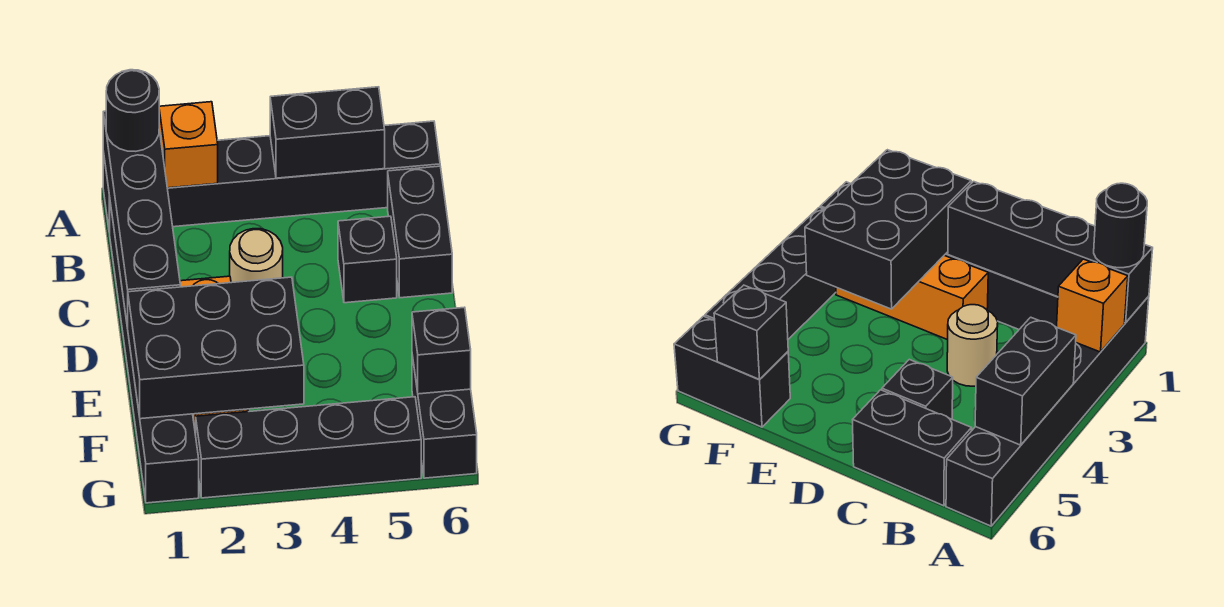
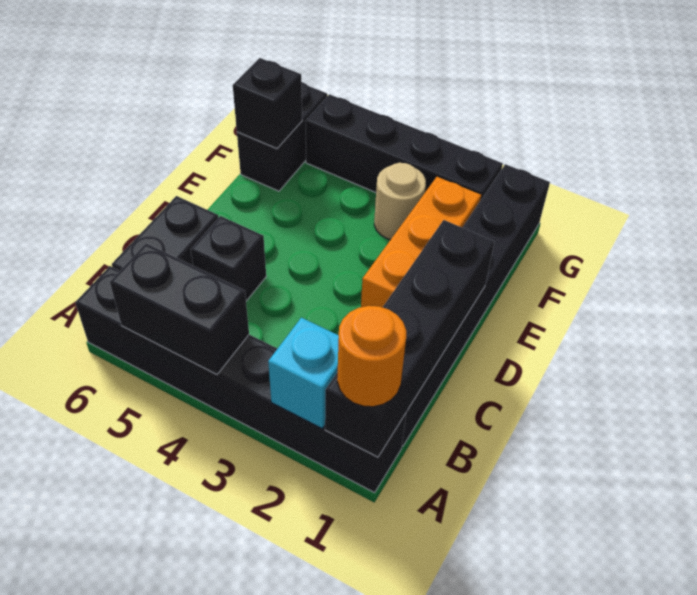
black 1x1 round brick [106,70,159,151] -> orange 1x1 round brick [337,306,406,407]
orange 1x1 brick [159,102,218,188] -> cyan 1x1 brick [268,318,339,428]
tan 1x1 round brick [230,229,283,283] -> tan 1x1 round brick moved to [374,163,426,240]
black 2x3 brick [128,277,304,419] -> none

